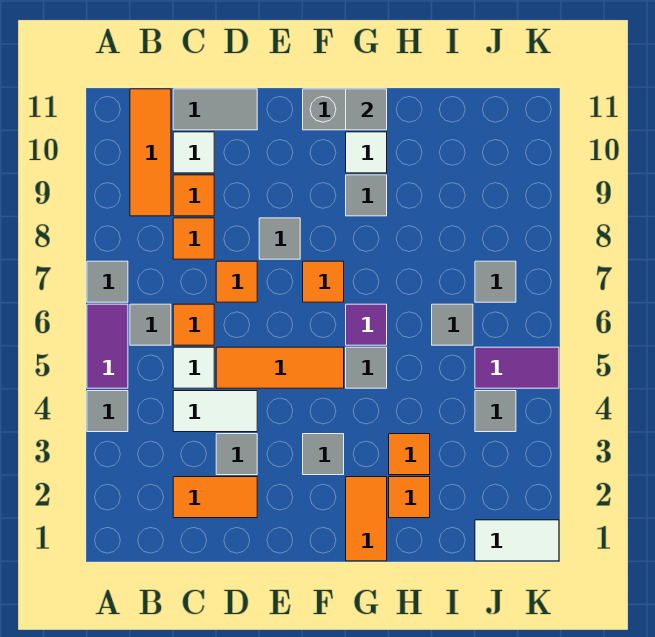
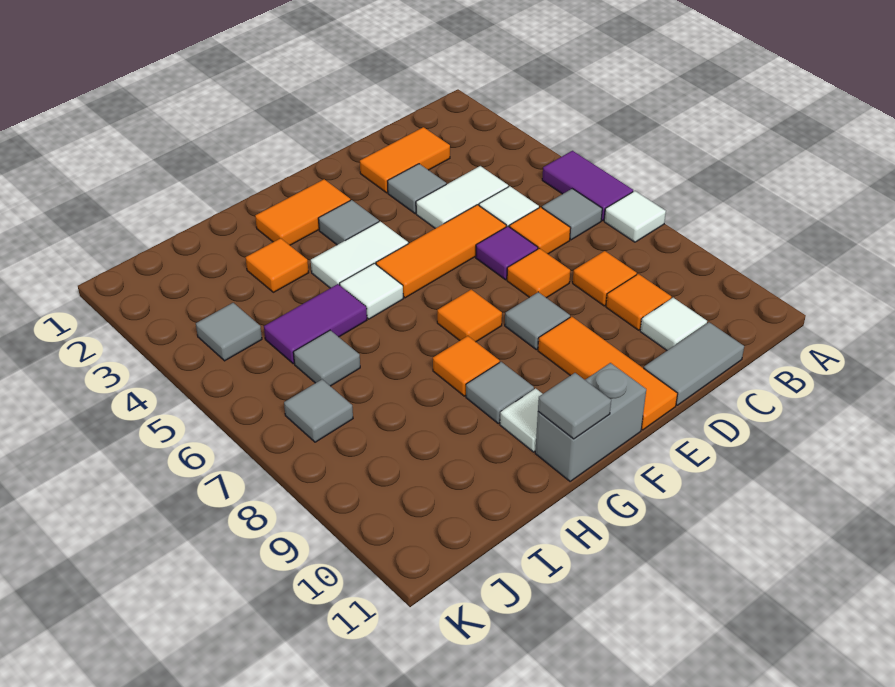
grey 1x1 tile [87,391,128,432] -> none
grey 1x1 tile [87,261,128,302] -> white 1x1 tile [604,191,666,242]
orange 1x3 tile [130,89,171,216] -> orange 1x3 tile moved to [538,317,678,430]
orange 1x2 tile [346,477,387,561] -> orange 1x2 tile turned to [255,179,350,245]
grey 1x1 tile [346,347,387,388] -> white 1x1 tile [340,263,403,319]
purple 1x1 tile [346,304,387,345] -> purple 1x1 tile moved to [476,226,538,280]
orange 1x1 tile [389,477,430,518] -> orange 1x1 tile moved to [433,336,500,396]
white 1x2 tile [475,520,559,561] -> white 1x2 tile moved to [311,221,408,288]
purple 1x2 tile [475,347,559,388] -> purple 1x2 tile moved to [264,284,367,364]

